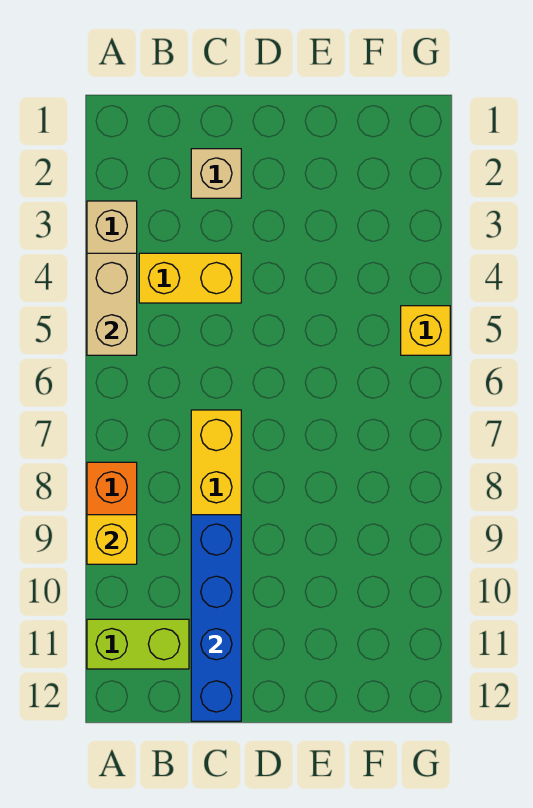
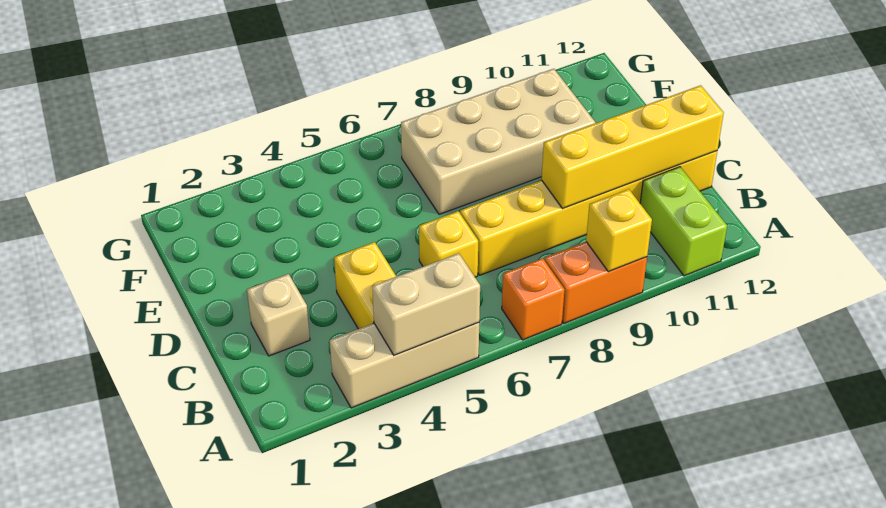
none -> orange 1x1 brick [502,258,565,340]
blue 1x4 brick [191,515,241,721] -> yellow 1x4 brick [542,85,724,209]
none -> tan 2x4 brick [401,69,595,214]
yellow 1x1 brick [401,306,450,355] -> yellow 1x1 brick moved to [419,211,478,277]

